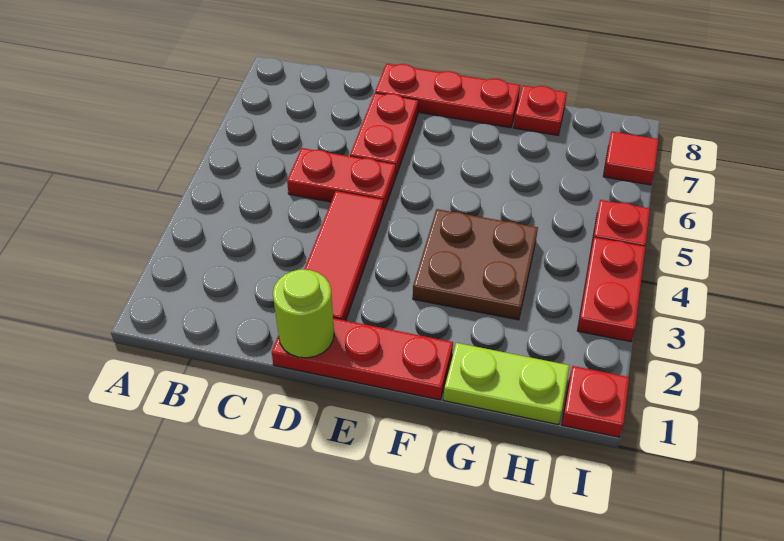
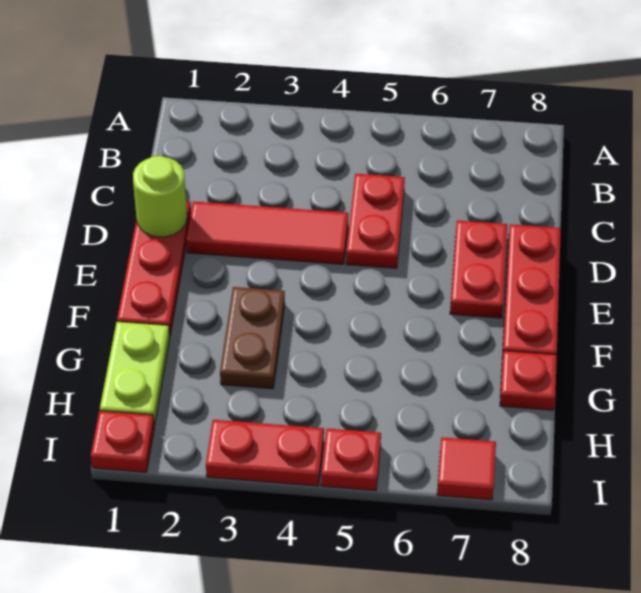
red 1x2 plate [350,93,418,175] -> red 1x2 plate turned to [450,221,507,318]
brown 2x2 plate [413,209,538,320] -> brown 1x2 plate [220,287,285,389]

